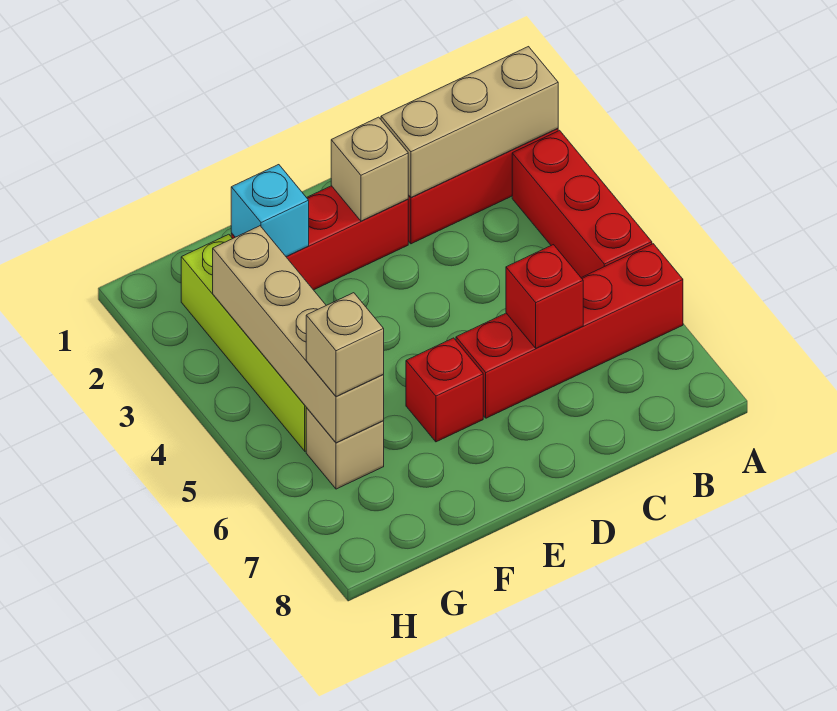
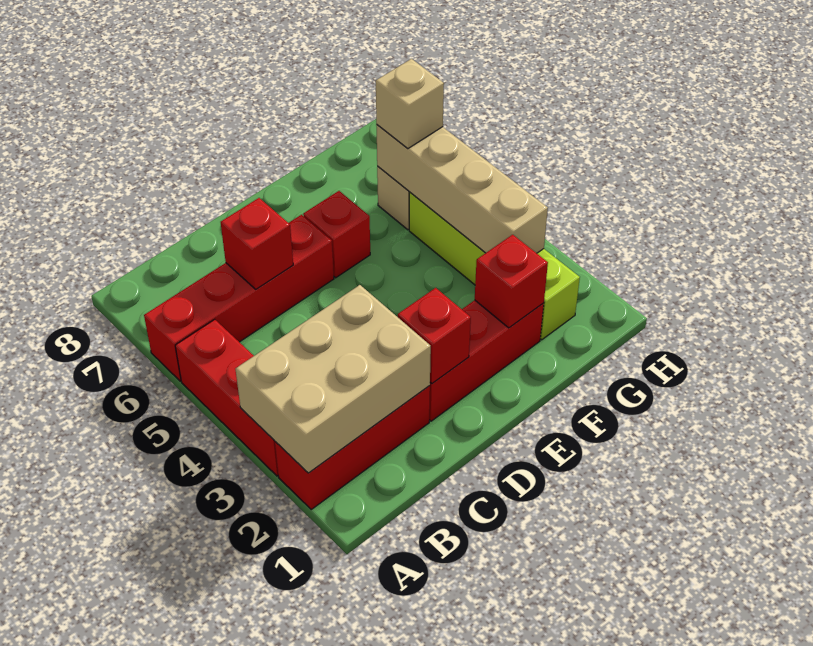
tan 1x3 brick [381,47,558,197] -> tan 2x3 brick [236,285,431,473]
tan 1x1 brick [331,117,408,221] -> red 1x1 brick [398,288,471,384]
cyan 1x1 brick [231,165,309,256] -> red 1x1 brick [475,235,548,328]

